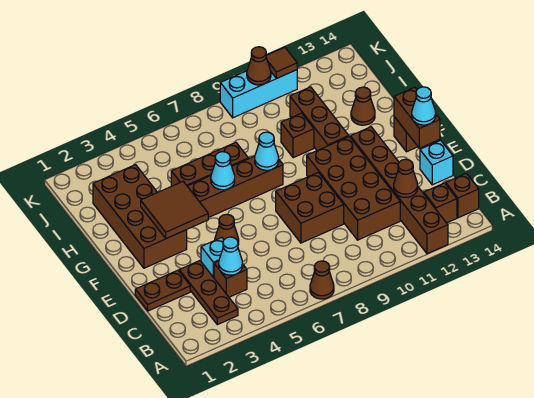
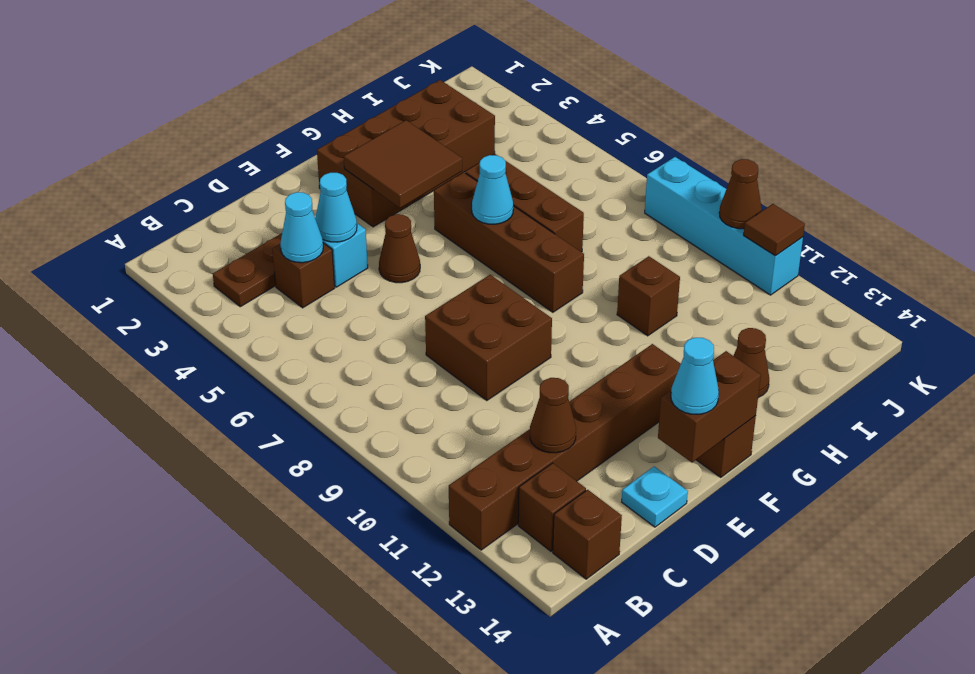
brown 1x1 cone [310,261,334,299] -> none
brown 2x4 brick [307,137,400,240] -> none
brown 1x2 plate [135,270,190,311] -> none
cyan 1x1 brick [420,140,453,185] -> cyan 1x1 plate [622,466,688,527]
cyan 1x1 cone [255,132,279,170] -> cyan 1x1 cone moved to [315,173,357,242]
brown 1x3 brick [290,87,349,150] -> none
cyan 1x3 brick [220,70,297,118] -> cyan 1x4 brick [645,157,803,295]

